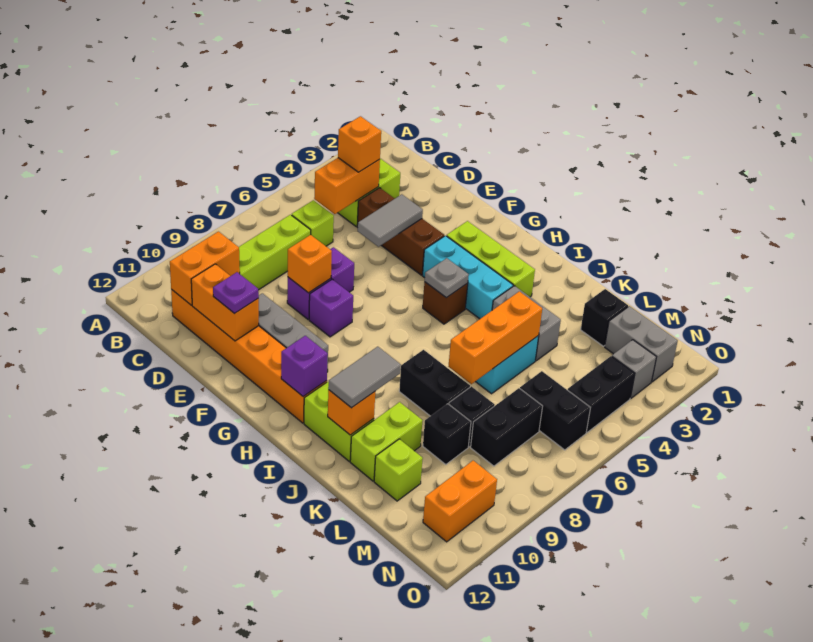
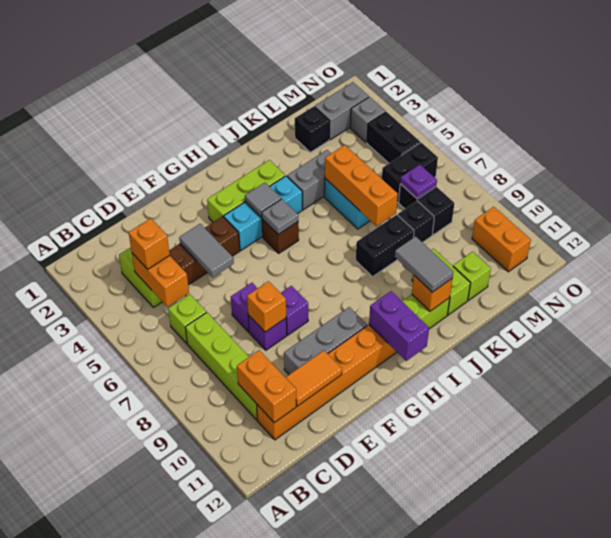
orange 1x2 brick [191,264,259,341] -> orange 1x2 tile [285,351,342,406]
purple 1x1 plate [213,272,259,314] -> purple 1x1 plate moved to [400,165,437,199]
none -> grey 1x1 tile [245,183,281,217]
purple 1x1 brick [281,336,328,396] -> purple 1x2 brick [369,291,429,361]
black 1x1 brick [423,404,471,464] -> none

